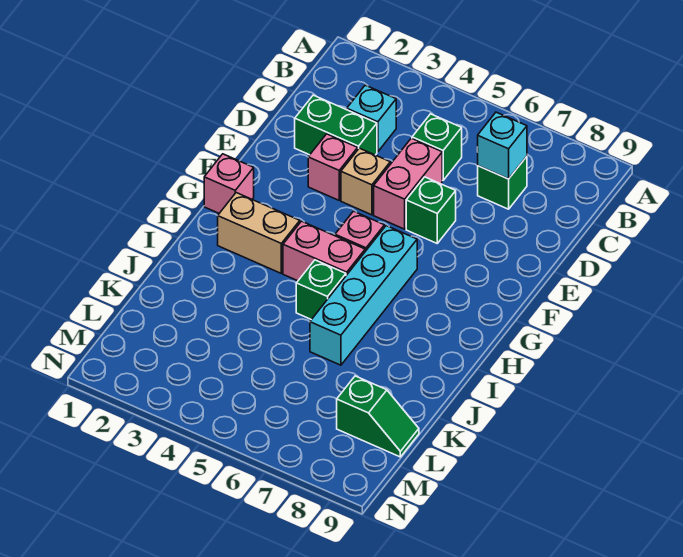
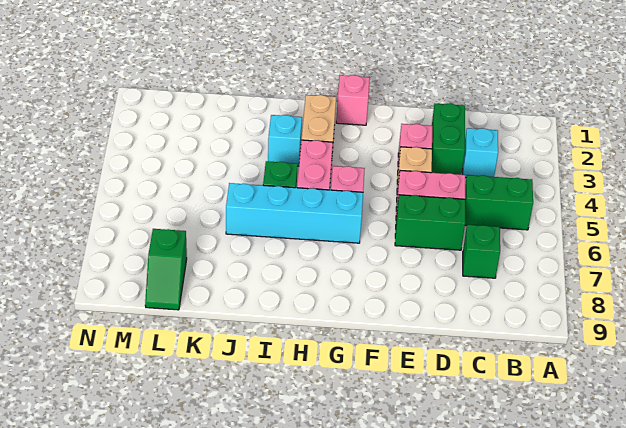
green 1x1 brick [412,114,462,180] -> green 1x2 brick [465,175,533,230]
cyan 1x1 brick [477,112,527,179] -> cyan 1x1 brick moved to [268,115,302,166]
green 1x1 brick [406,177,456,243] -> green 1x2 brick [395,195,465,250]

